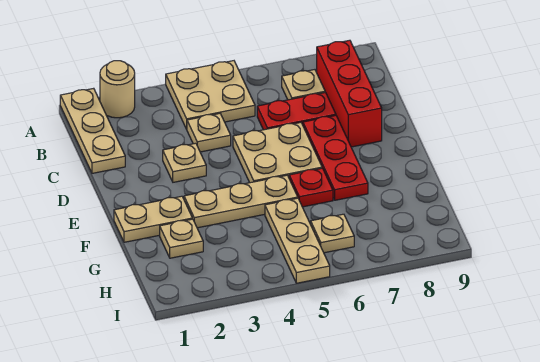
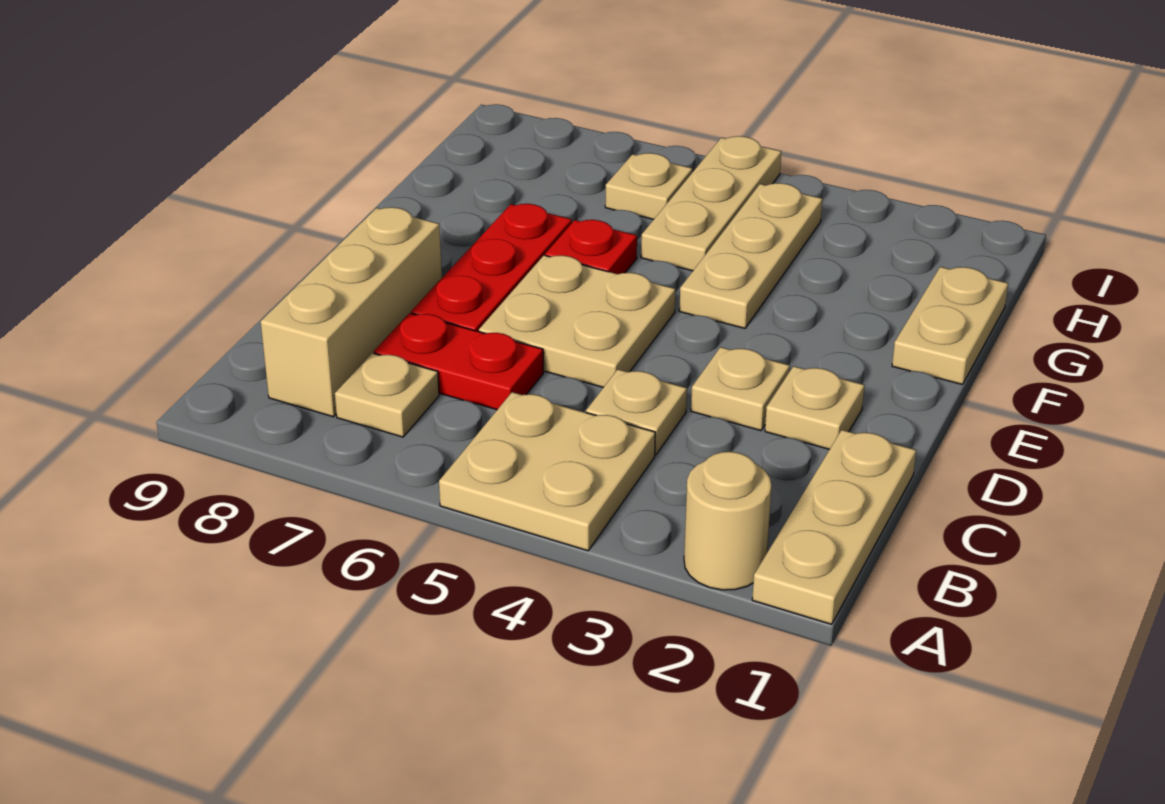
red 1x3 brick [317,40,382,147] -> tan 1x3 brick [261,207,442,417]
tan 1x2 plate [114,196,192,242] -> tan 1x2 plate turned to [892,267,1008,384]
tan 1x3 plate [184,175,298,228] -> tan 1x3 plate turned to [679,183,822,328]
tan 1x1 plate [160,219,203,258] -> tan 1x1 plate moved to [765,366,864,449]

